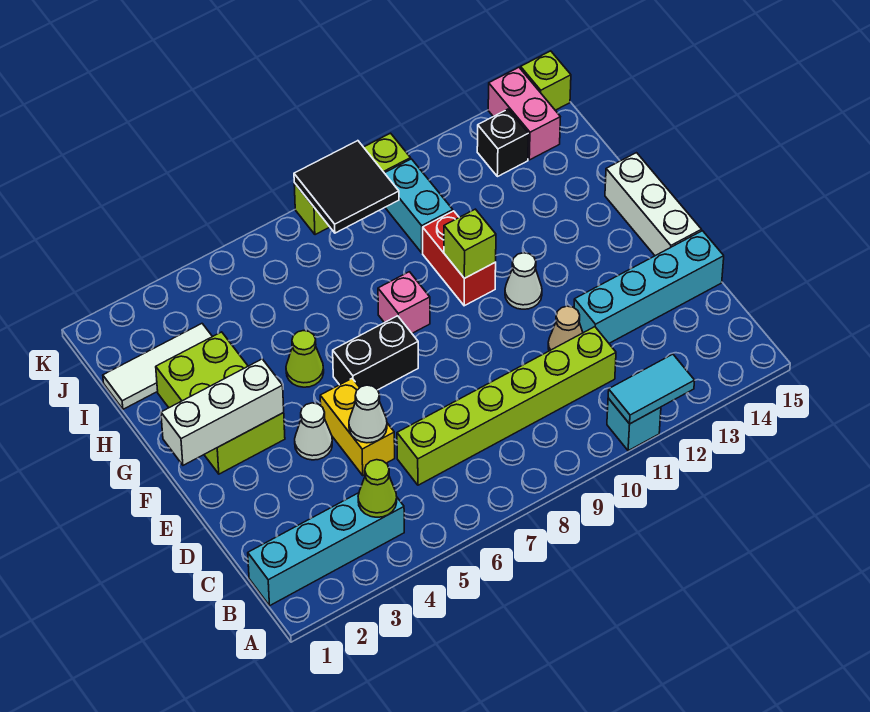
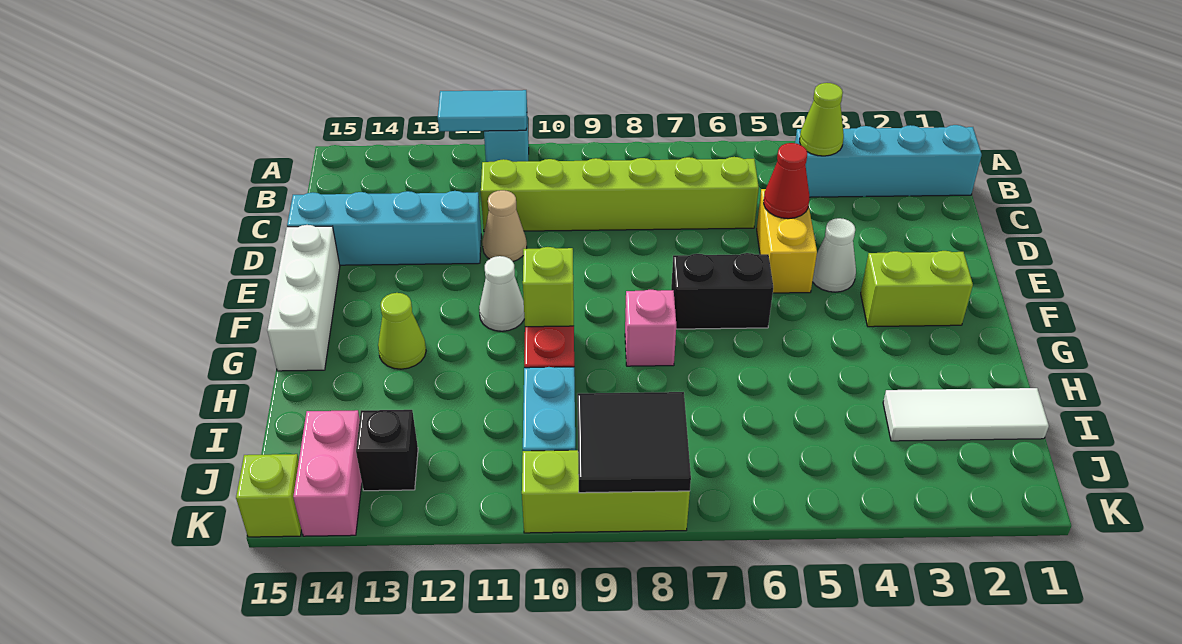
white 1x1 cone [349,385,387,443] -> red 1x1 cone [764,143,809,219]
white 1x3 brick [161,359,284,465] -> none
lime 2x3 brick [156,332,285,474] -> lime 1x2 brick [861,251,973,327]
lime 1x1 cone [286,331,324,387] -> lime 1x1 cone moved to [378,293,426,369]

